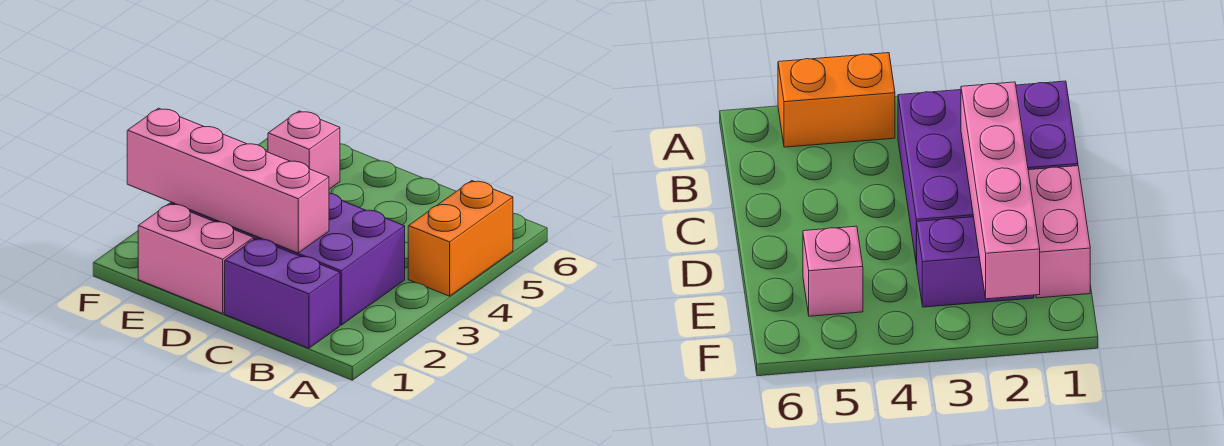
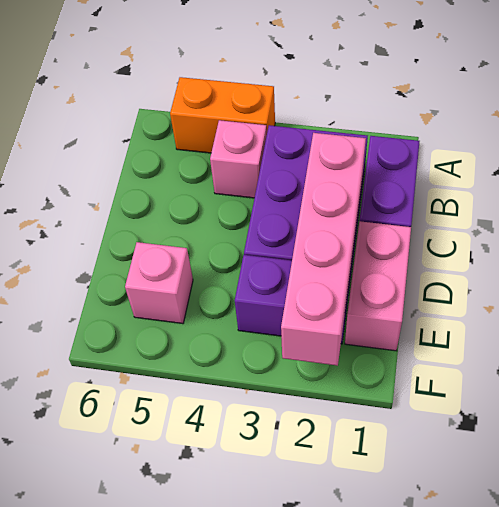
none -> pink 1x1 brick [210,120,267,198]

